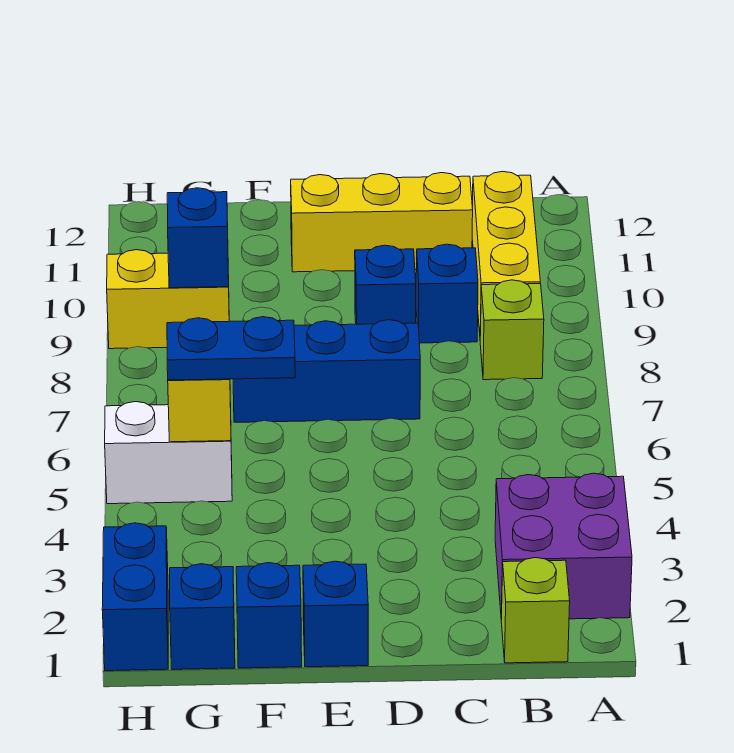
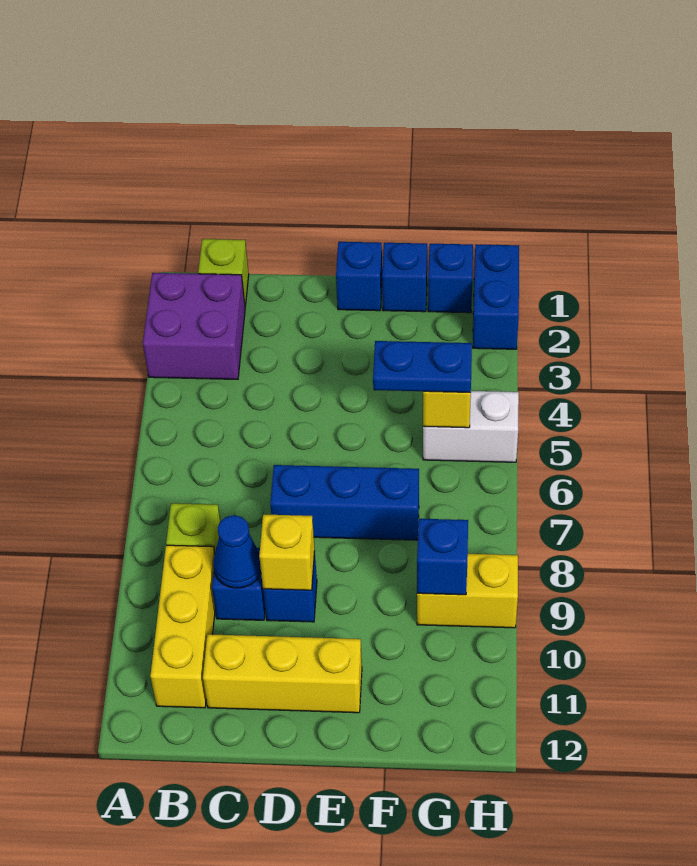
none -> blue 1x1 cone [213,515,261,588]
none -> yellow 1x1 brick [259,514,315,590]

